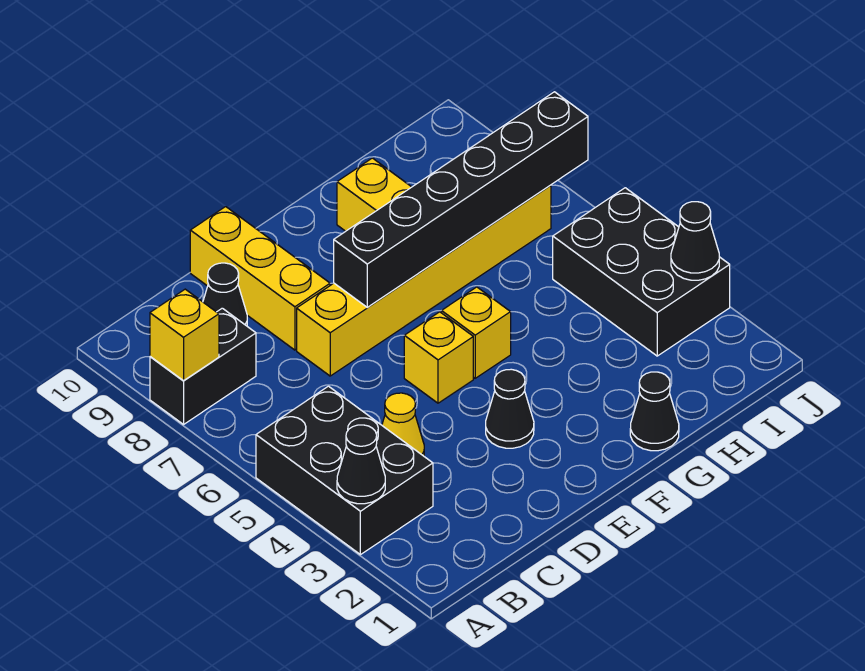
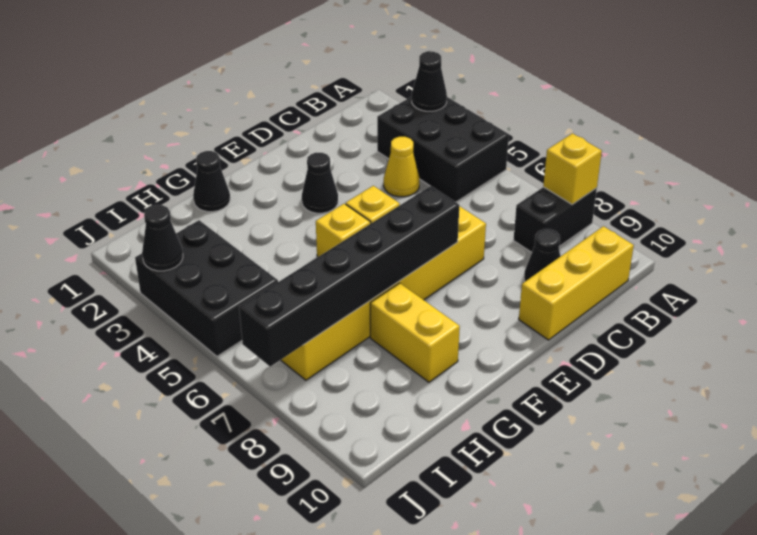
yellow 1x3 brick [190,207,330,350] -> yellow 1x3 brick turned to [519,226,634,340]

